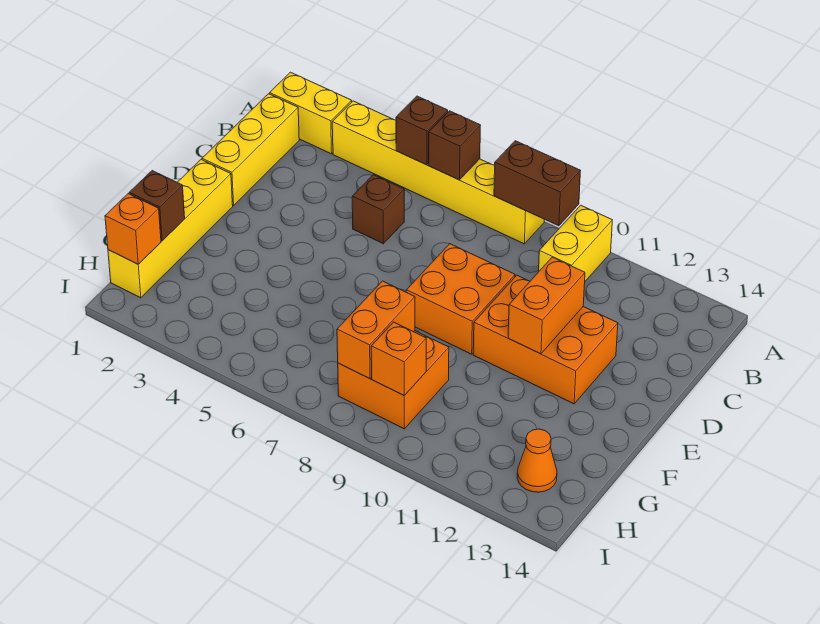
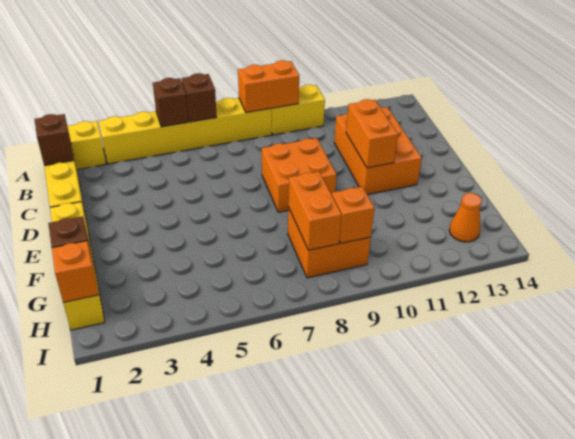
brown 1x2 brick [494,141,580,226] -> orange 1x2 brick [238,60,299,113]
yellow 1x2 brick [539,205,612,281] -> yellow 1x2 brick turned to [272,85,325,135]
brown 1x1 brick [352,175,404,244] -> brown 1x1 brick moved to [35,114,74,166]
orange 2x3 brick [473,275,618,404] -> orange 2x3 brick turned to [334,107,422,195]

